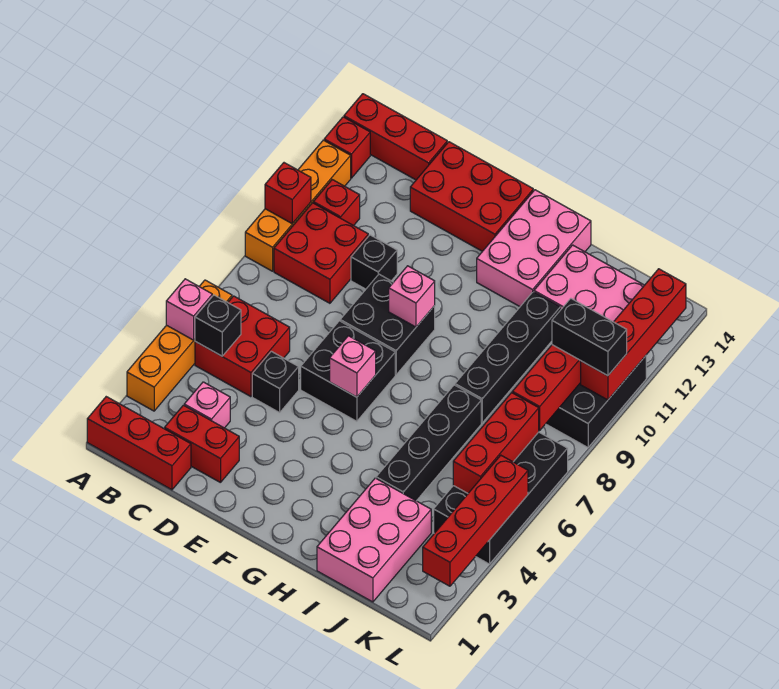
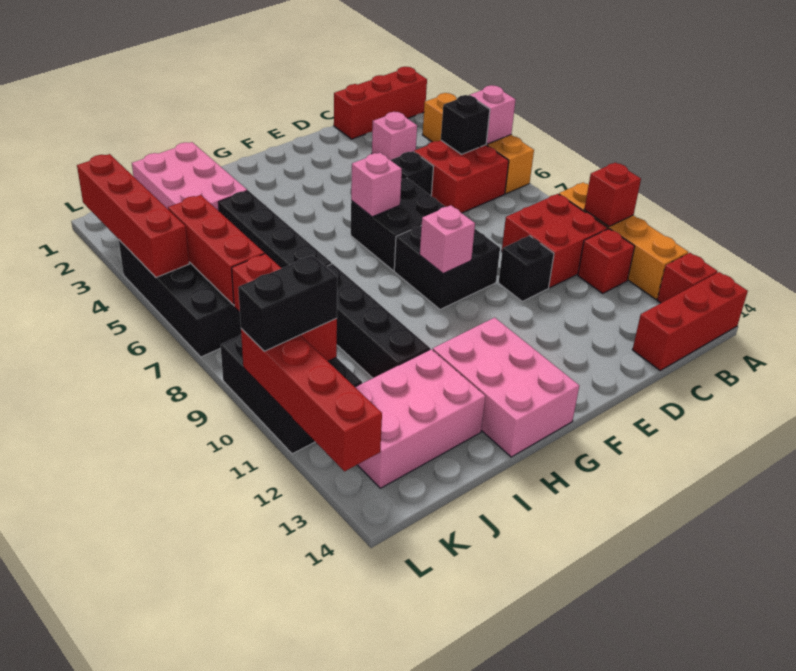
red 1x2 brick [165,405,239,483] -> none
red 2x3 brick [410,142,533,251] -> none

